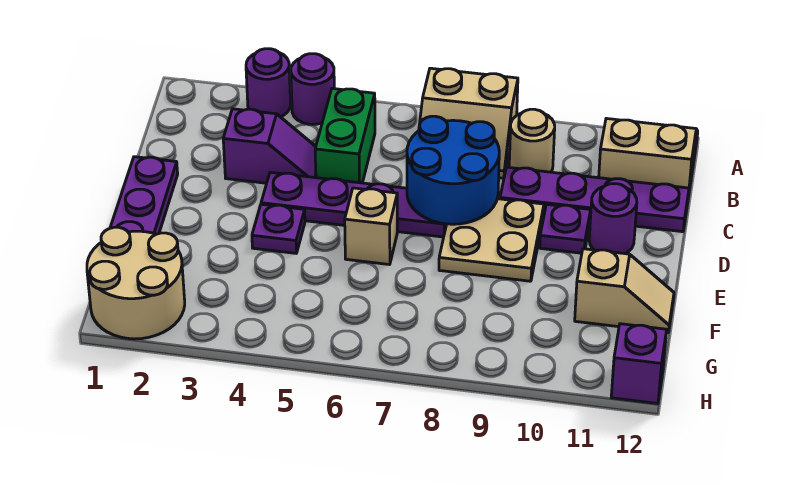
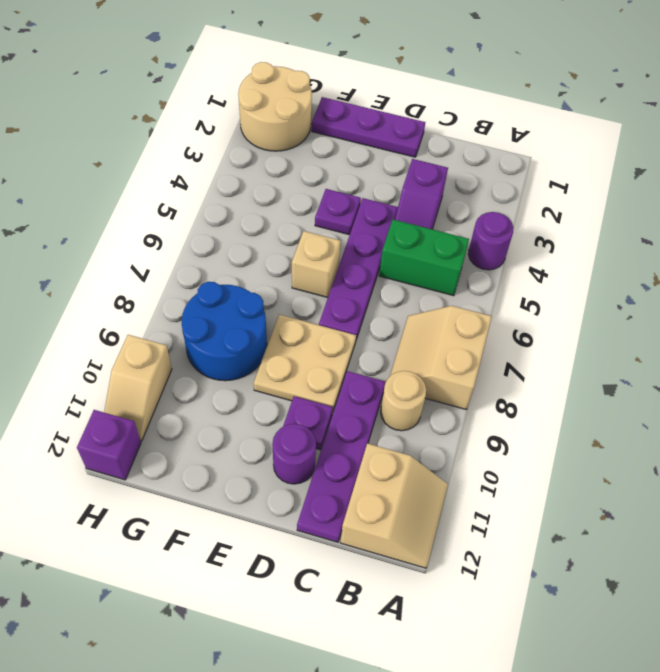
purple 1x1 round brick [246,49,290,117] -> none
blue 2x2 round brick [407,116,499,224] -> blue 2x2 round brick moved to [182,282,267,381]
tan 1x2 slope [575,249,674,333] -> tan 1x2 slope moved to [104,335,172,441]

